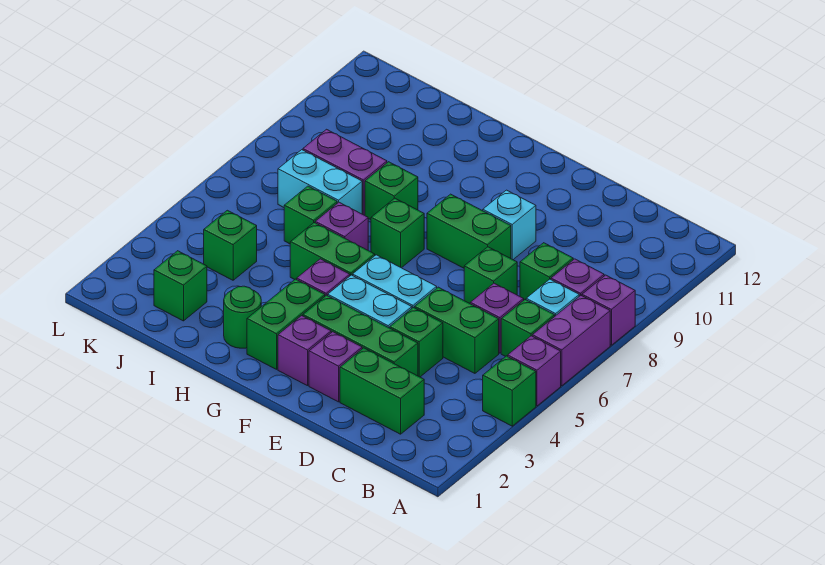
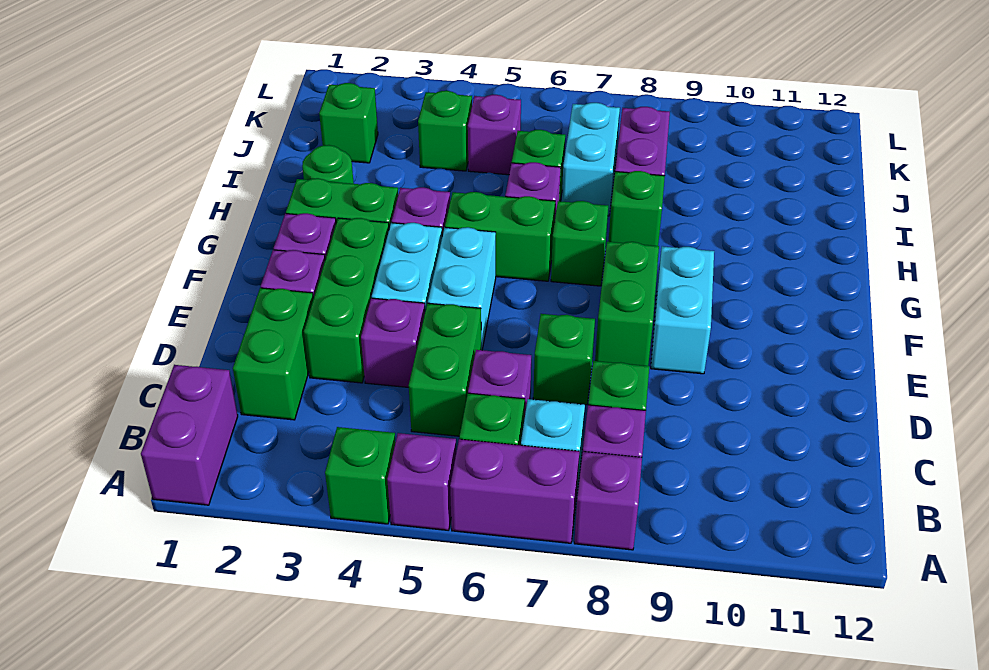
none -> purple 1x2 brick [141,365,238,505]
green 1x1 brick [390,308,443,377] -> purple 1x1 brick [361,298,425,387]
cyan 1x1 brick [483,190,536,260] -> cyan 1x2 brick [651,246,714,374]
green 1x2 brick [290,223,375,280] -> green 1x2 brick turned to [445,192,555,281]
none -> purple 1x1 brick [468,95,521,175]

